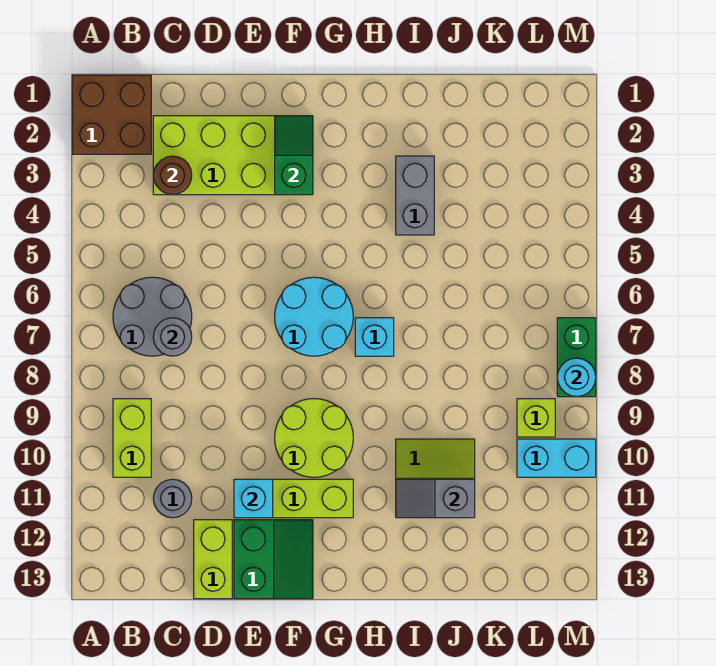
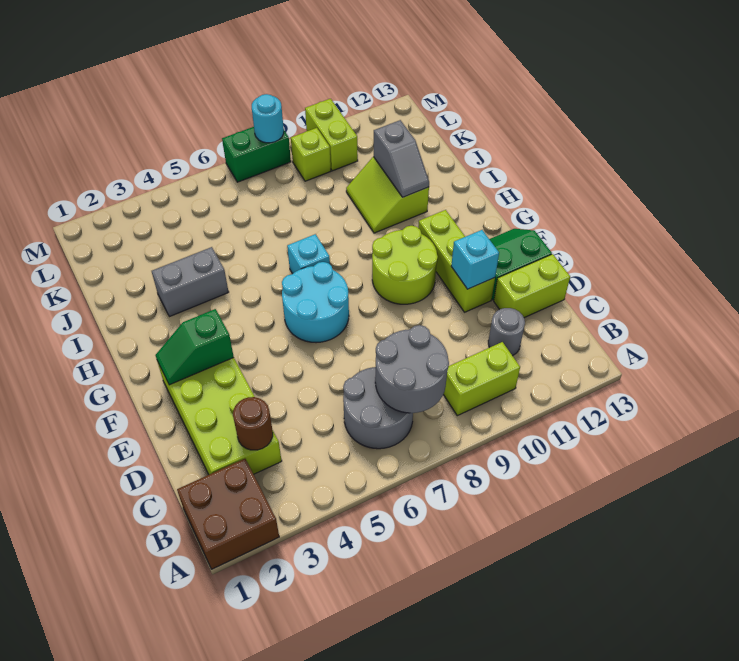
grey 1x1 round brick [153,318,192,356] -> grey 2x2 round brick [375,325,449,413]
cyan 1x2 brick [517,439,596,477] -> lime 1x2 brick [305,99,358,171]

